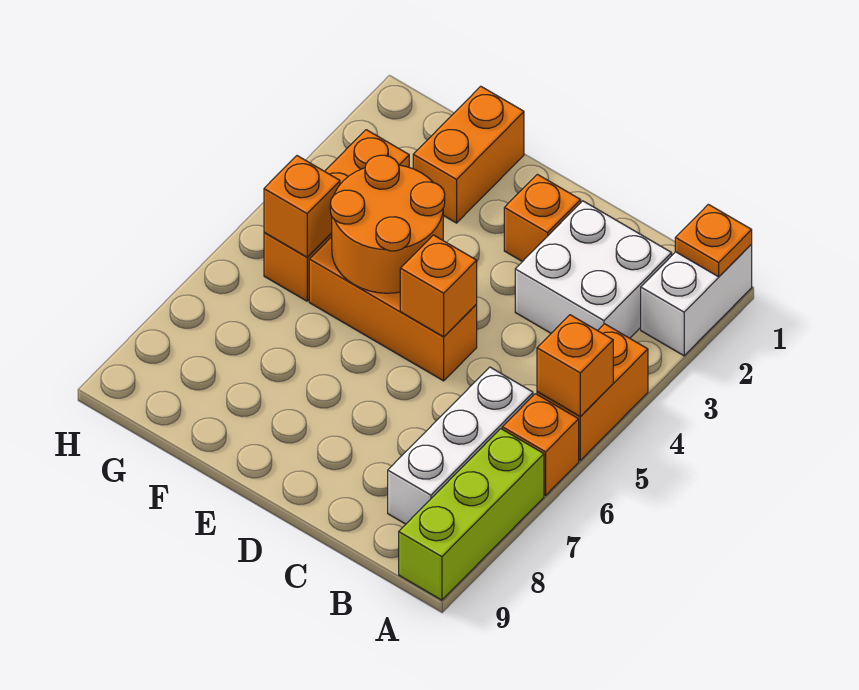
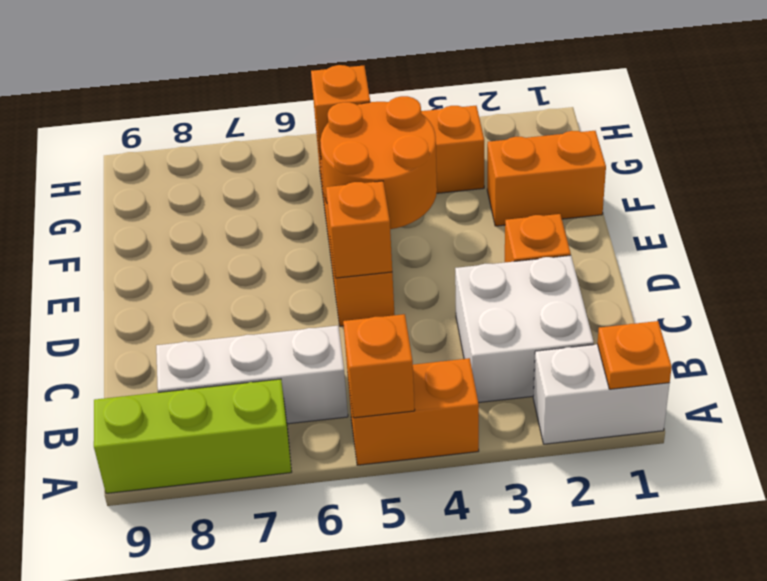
orange 1x1 brick [502,394,579,495] -> none

